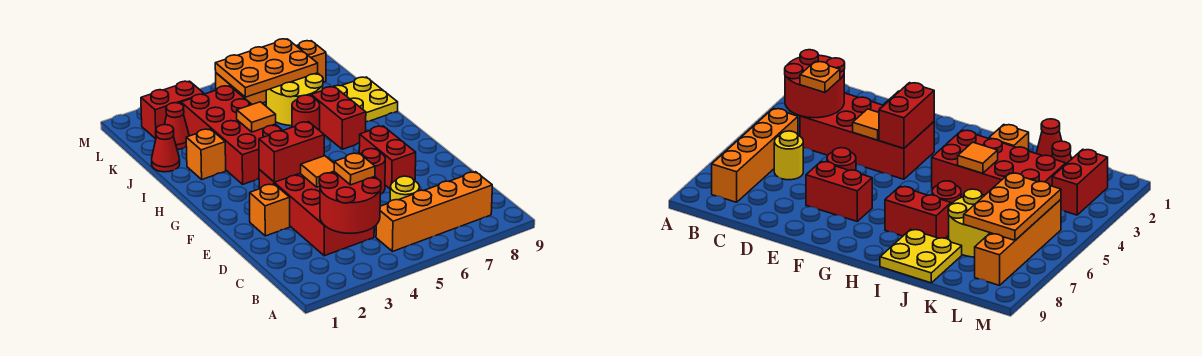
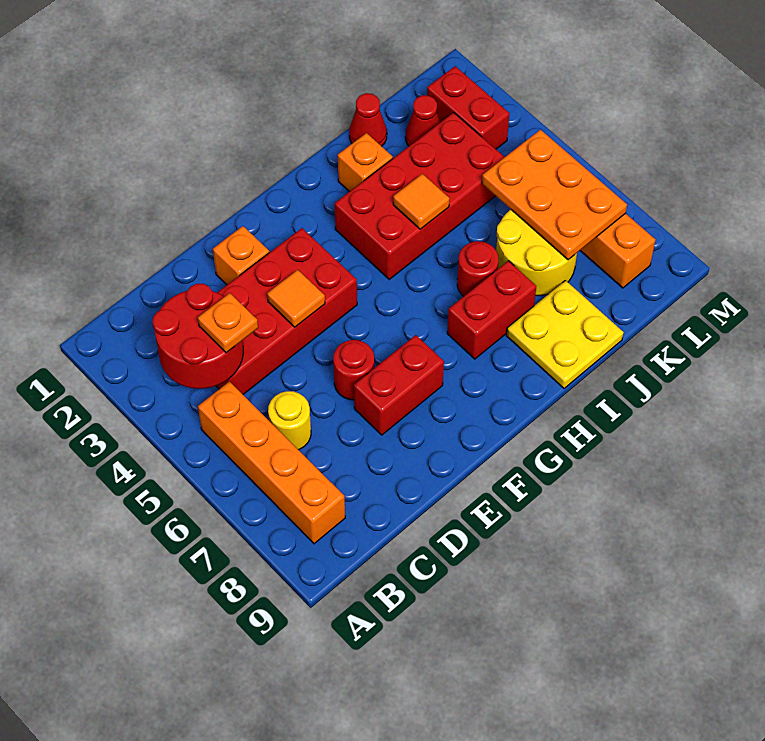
red 1x2 brick [259,122,324,182] -> none

